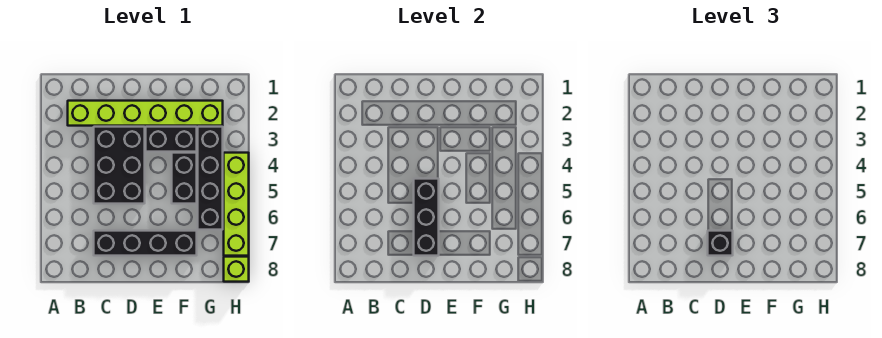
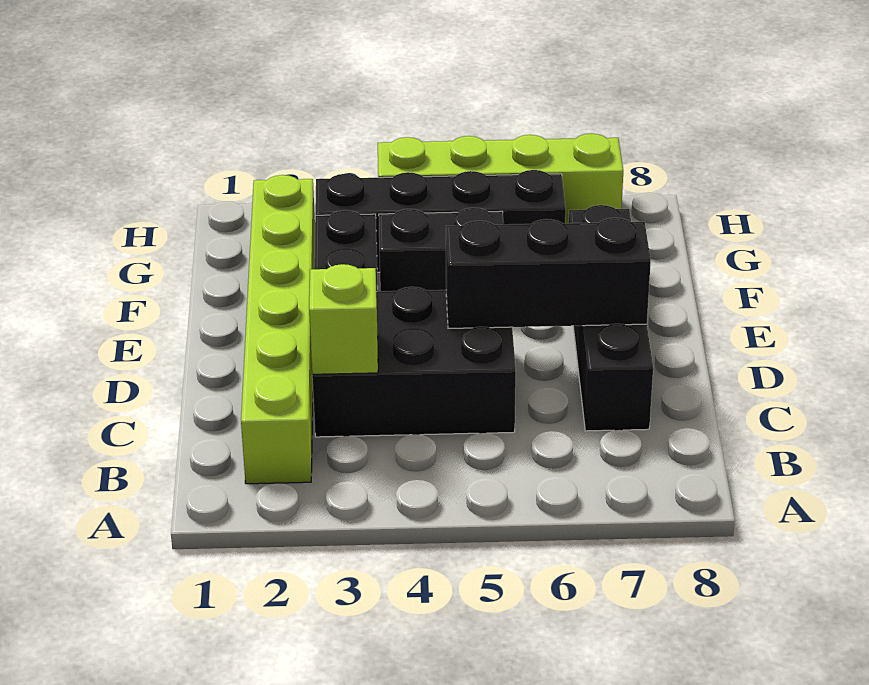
black 1x1 brick [708,231,733,256] -> none
lime 1x1 brick [224,257,249,282] -> lime 1x1 brick moved to [309,264,378,374]

